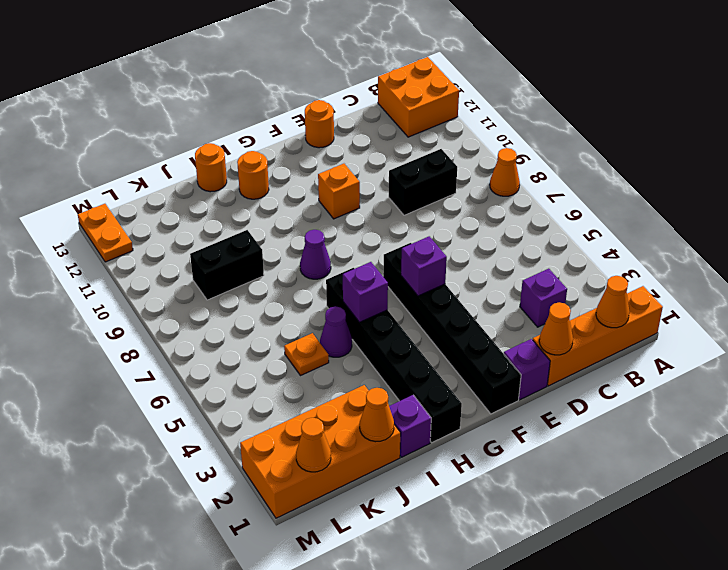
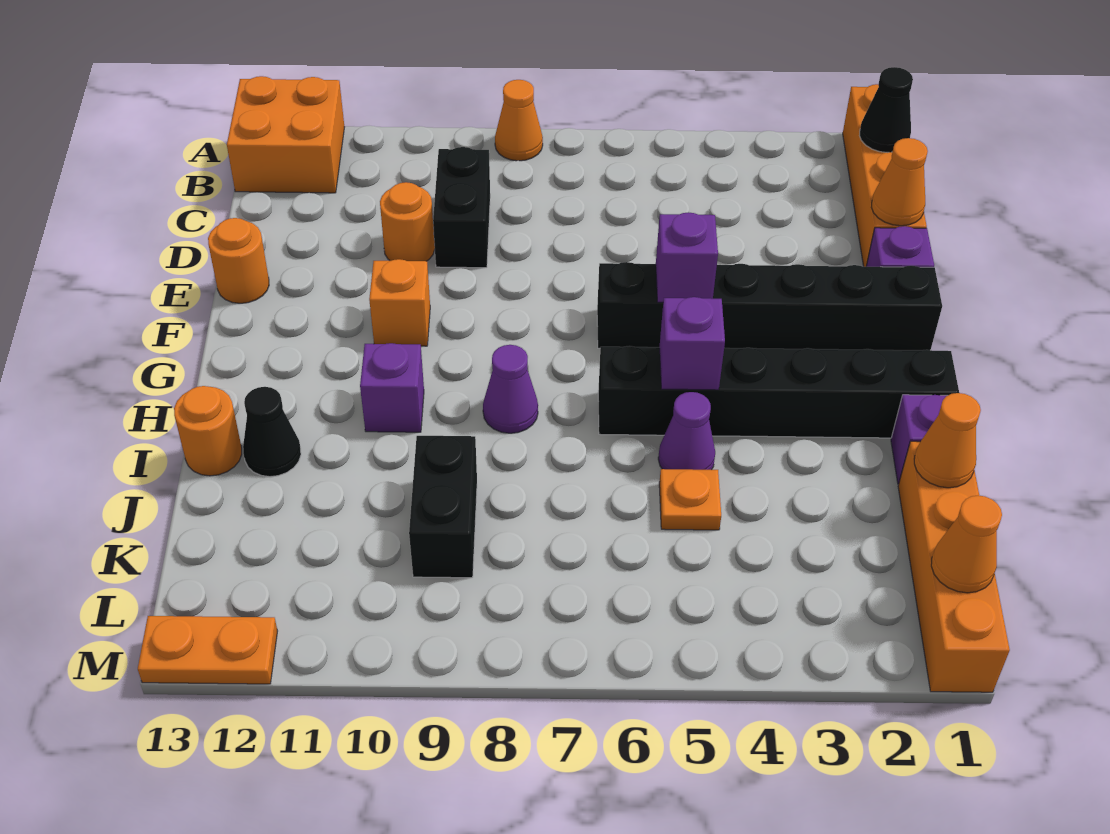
orange 1x1 cone [596,276,629,328] -> black 1x1 cone [859,67,913,153]
purple 1x1 brick [520,269,567,327] -> purple 1x1 brick moved to [360,343,424,432]
orange 1x1 round brick [237,151,269,199] -> orange 1x1 round brick moved to [380,182,435,261]
none -> black 1x1 cone [243,387,301,477]
orange 2x4 brick [240,385,401,518] -> orange 1x4 brick [898,441,1010,692]

